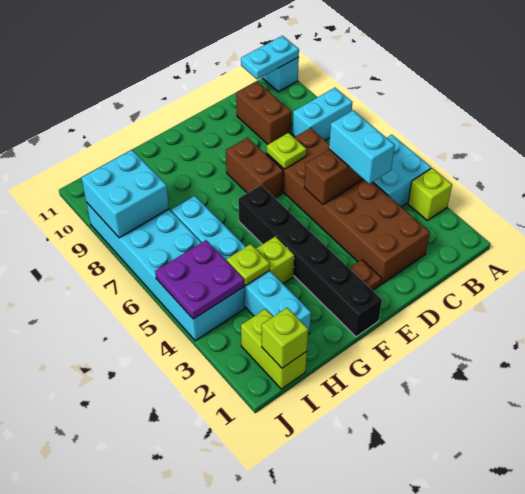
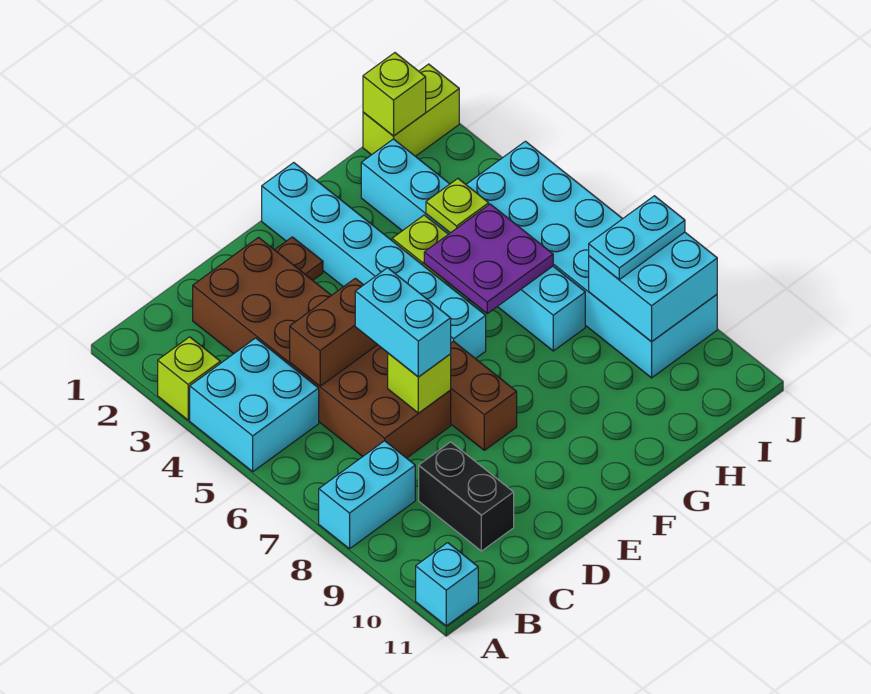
cyan 1x2 plate [241,36,299,79] -> cyan 1x2 plate moved to [589,196,685,279]
cyan 1x2 brick [329,110,395,184] -> cyan 1x2 brick moved to [355,268,451,377]
brown 1x2 brick [236,82,291,144] -> black 1x2 brick [419,442,514,551]
lime 1x1 plate [267,133,306,169] -> lime 1x1 brick [388,353,451,413]
black 1x6 brick [238,185,382,337] -> cyan 1x6 brick [262,163,486,359]
lime 1x2 brick [241,309,307,389] -> lime 1x2 brick turned to [363,64,459,156]
purple 2x2 plate [155,240,244,319] -> purple 2x2 plate moved to [424,204,553,314]

